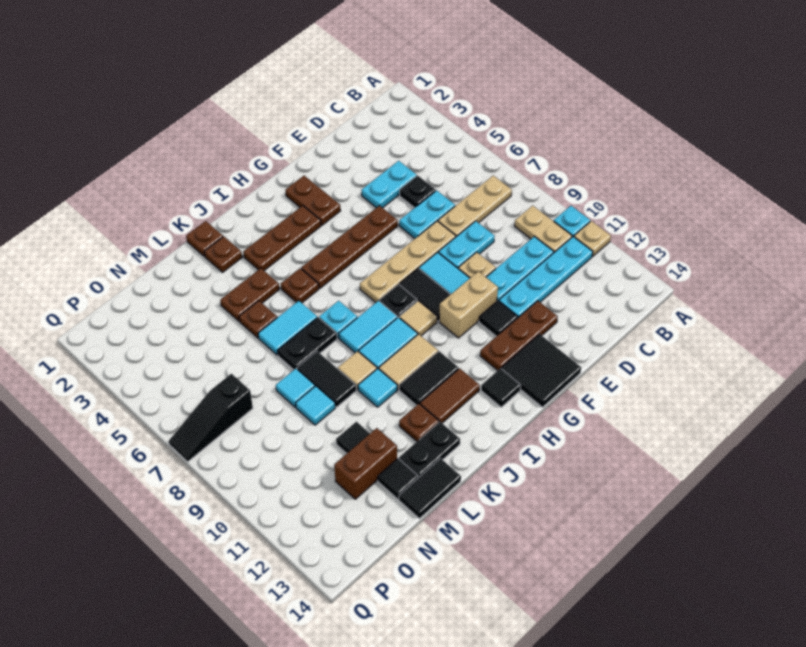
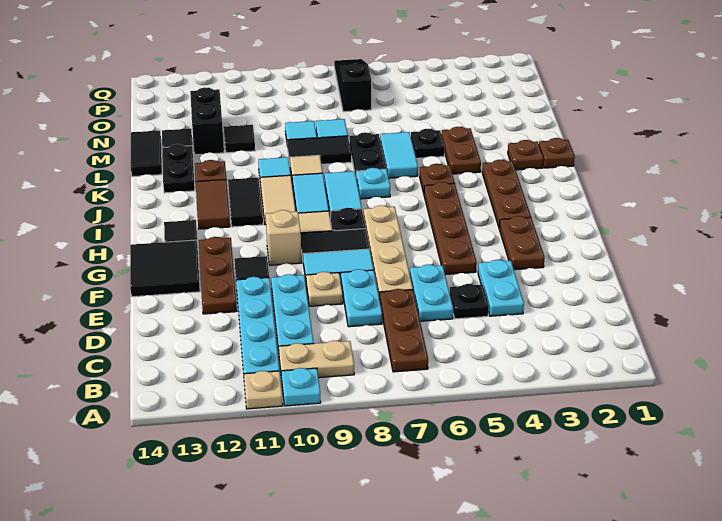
tan 1x3 plate [438,176,512,237] -> brown 1x3 plate [380,289,428,372]
tan 1x2 brick [439,271,498,338] -> tan 1x1 brick [266,210,302,265]
brown 1x2 plate [285,176,341,225] -> brown 1x2 plate turned to [499,216,545,270]
brown 1x1 plate [239,301,277,338] -> black 1x1 plate [411,129,445,158]
brown 1x2 brick [334,428,397,499] -> black 1x2 brick [190,88,224,155]

